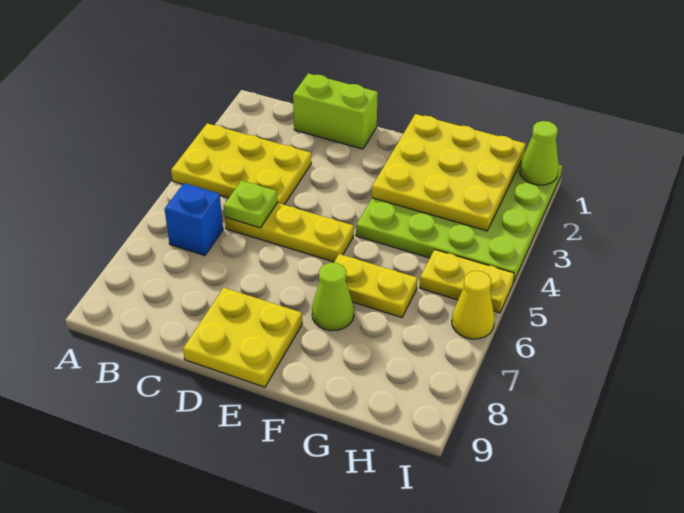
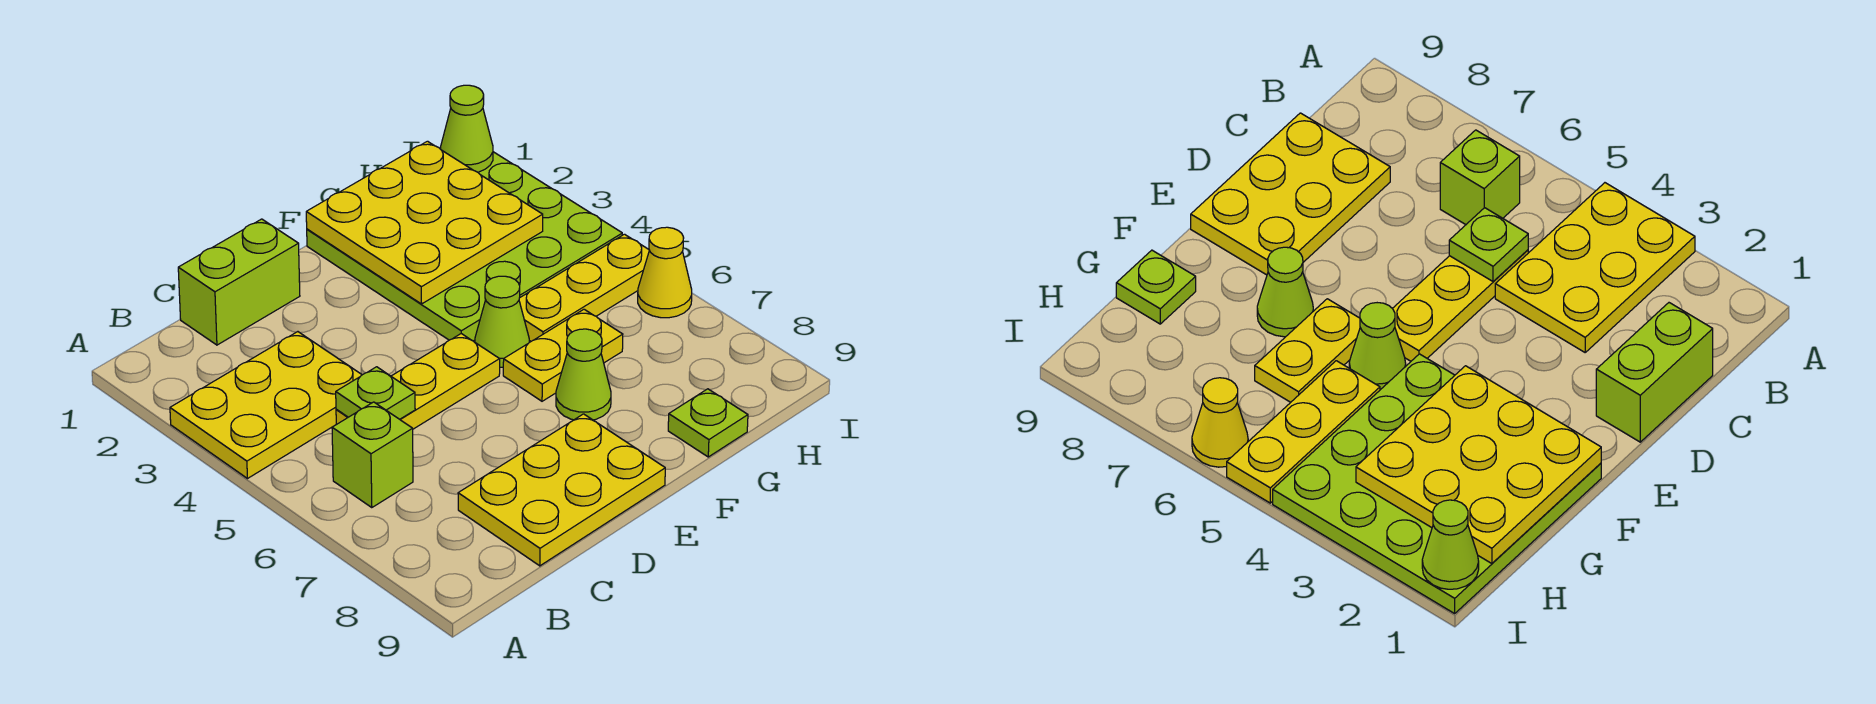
blue 1x1 brick [165,183,223,256] -> lime 1x1 brick [332,402,413,508]
yellow 2x2 plate [183,288,302,387] -> yellow 2x3 plate [458,414,665,566]
none -> lime 1x1 cone [475,276,529,367]
none -> lime 1x1 plate [668,389,748,457]
yellow 1x2 plate [420,250,514,313] -> yellow 1x3 plate [519,234,649,341]

